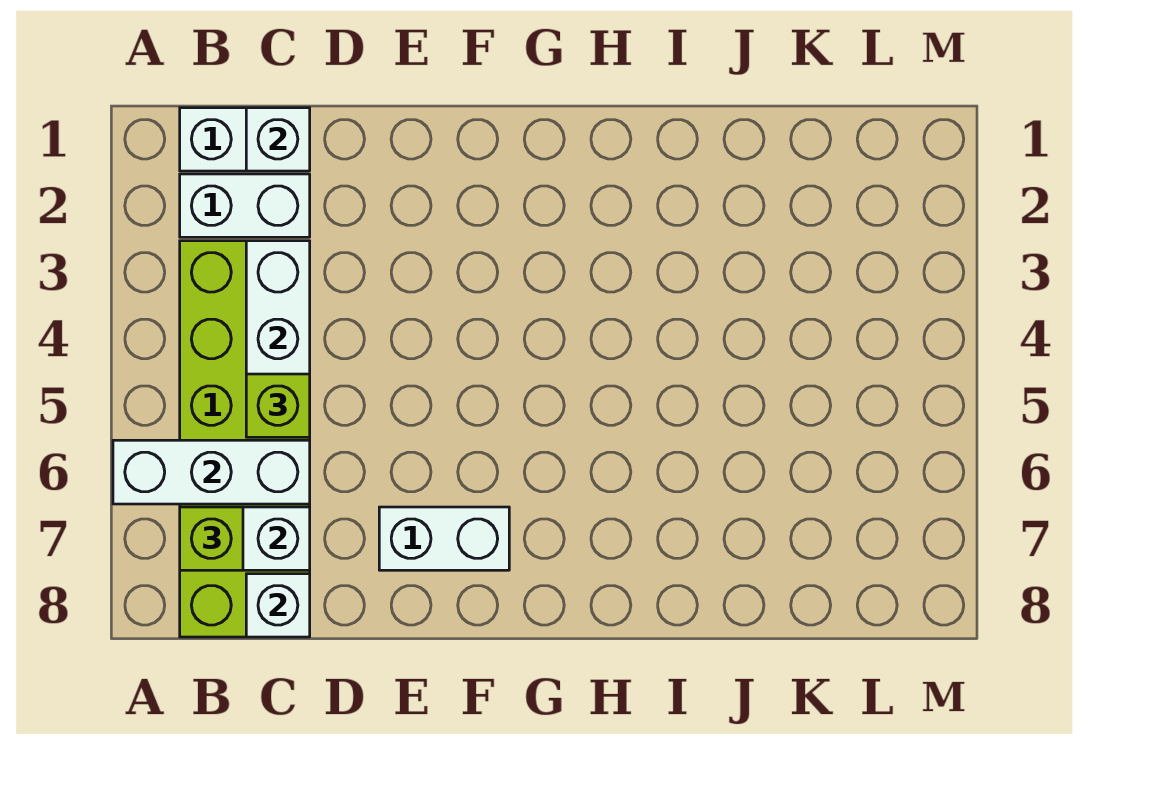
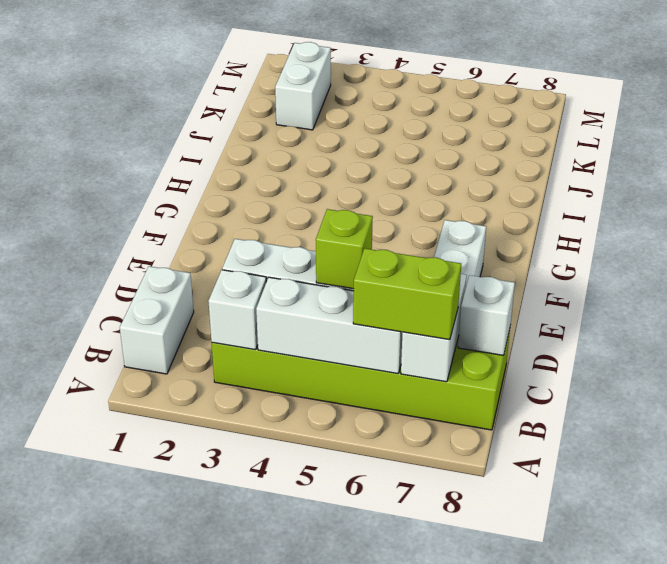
white 1x3 brick [113,440,310,504] -> white 1x3 brick turned to [256,277,402,374]
white 1x2 brick [180,174,310,237] -> white 1x2 brick moved to [275,42,331,130]
lime 1x1 brick [180,507,243,570] -> lime 1x2 brick [353,248,461,340]
white 1x1 brick [246,108,310,171] -> white 1x1 brick moved to [208,270,266,350]

